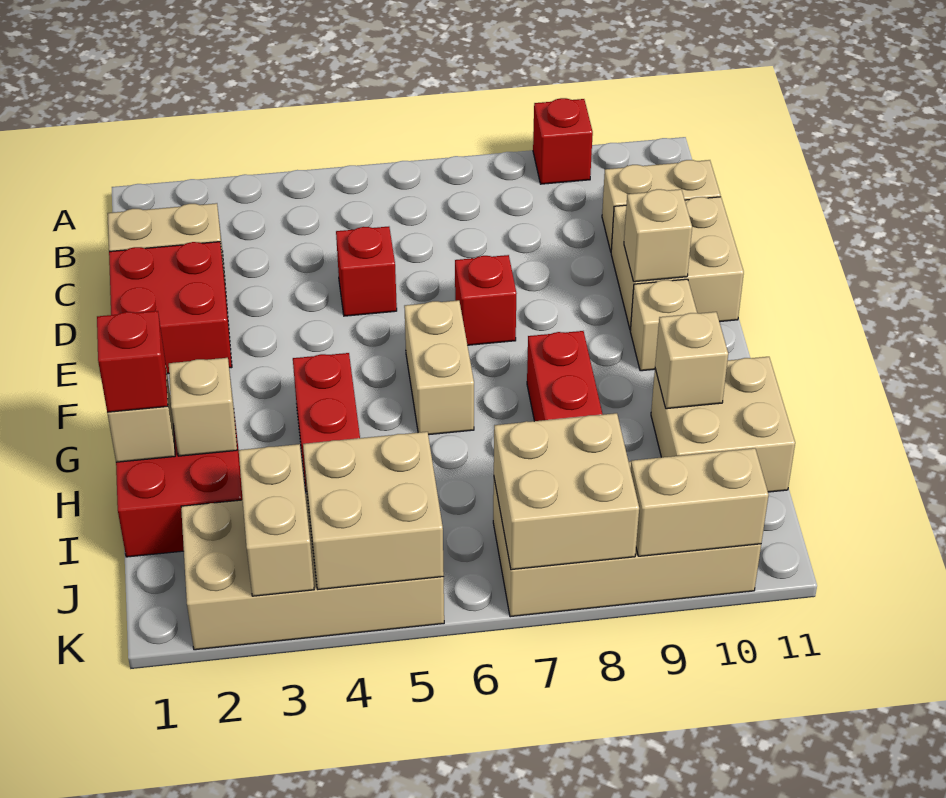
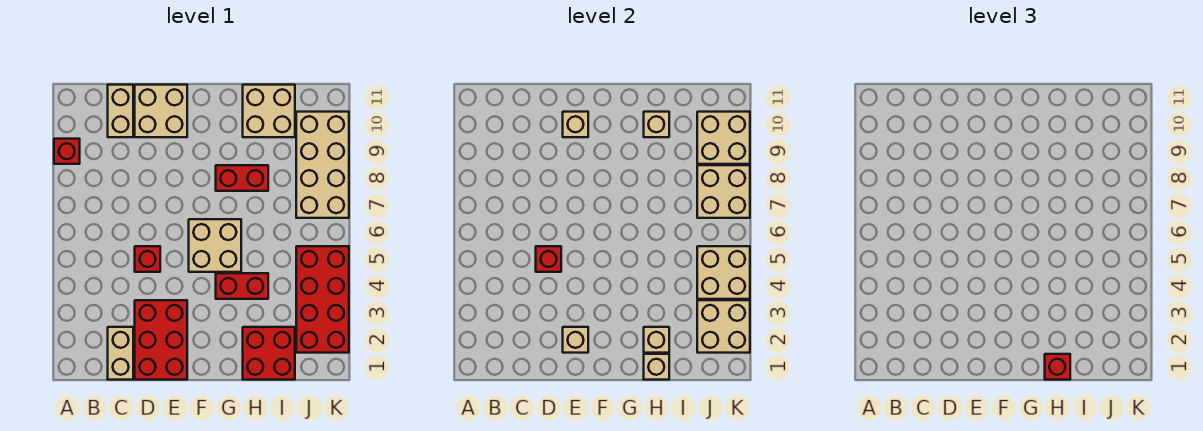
red 2x2 brick [109,242,232,374] -> red 2x3 brick [135,300,187,380]
red 1x1 brick [455,255,517,345] -> red 1x1 brick moved to [536,246,561,272]
tan 1x2 brick [404,300,474,435] -> tan 2x2 brick [189,219,241,272]
tan 1x1 brick [630,279,697,371] -> tan 1x1 brick moved to [563,327,588,353]
tan 2x4 brick [181,494,444,650] -> red 2x4 brick [296,246,349,353]
tan 1x2 brick [239,444,314,596] -> tan 2x2 brick [697,300,750,353]
tan 1x2 brick [631,448,769,556] -> tan 2x2 brick [697,112,750,164]

